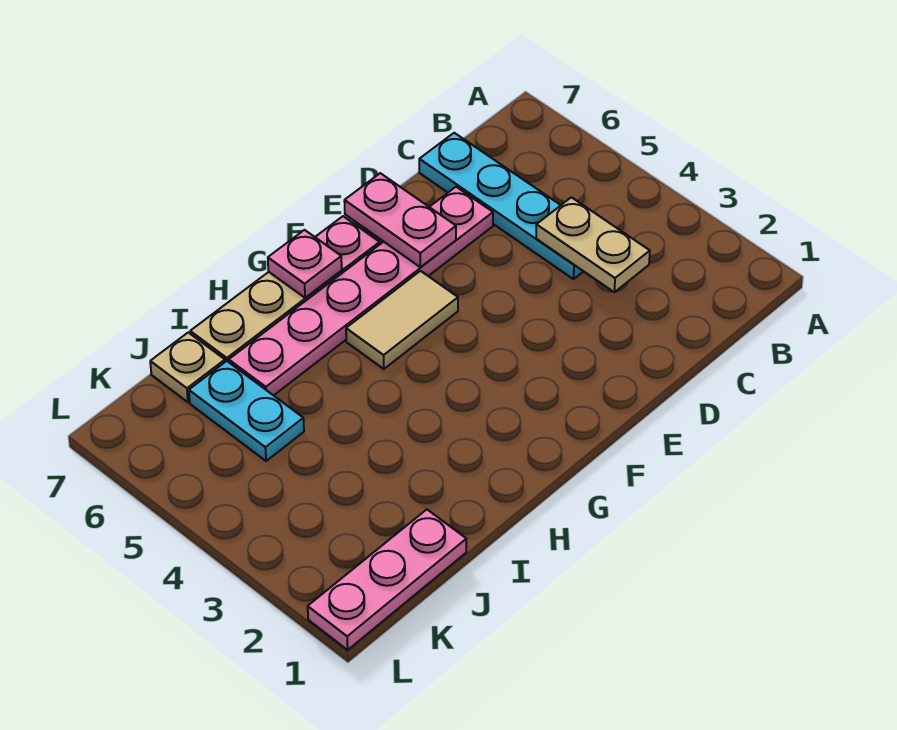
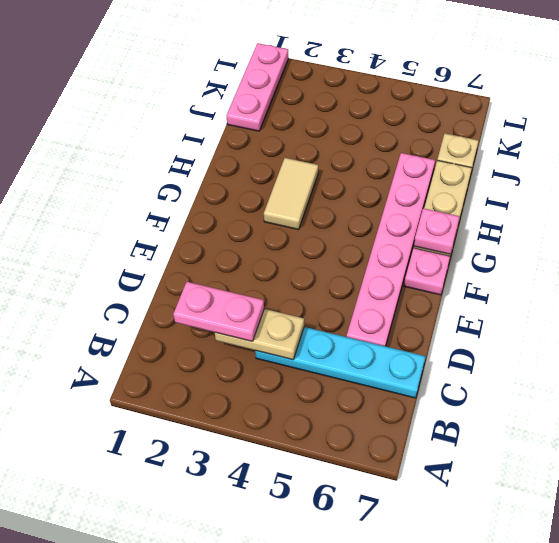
pink 1x2 plate [344,173,456,267] -> pink 1x2 plate moved to [173,282,264,341]
tan 1x2 tile [346,271,458,369] -> tan 1x2 tile moved to [264,158,318,230]
cyan 1x2 plate [189,361,304,461] -> none

